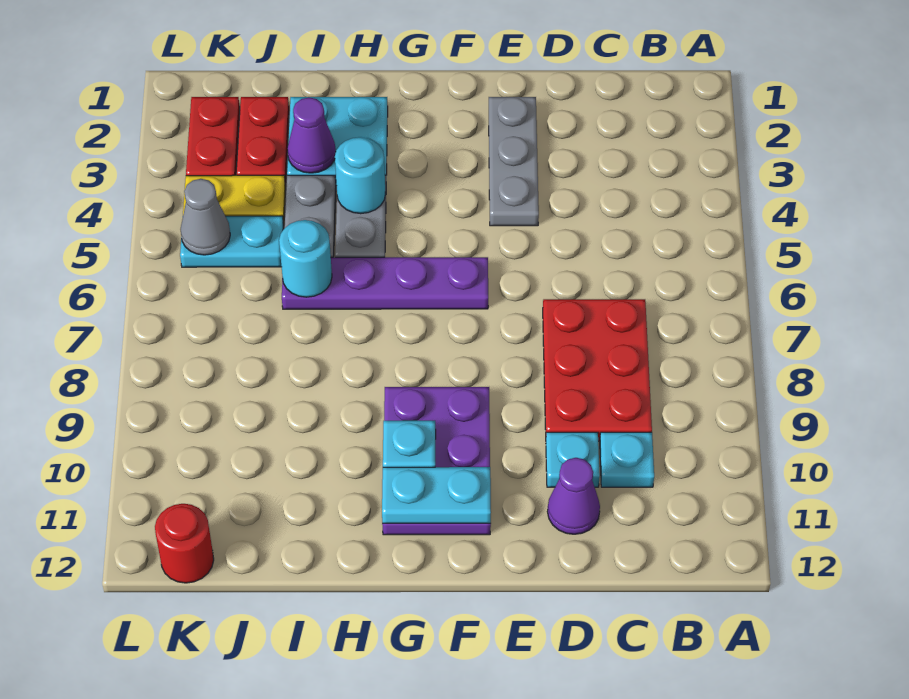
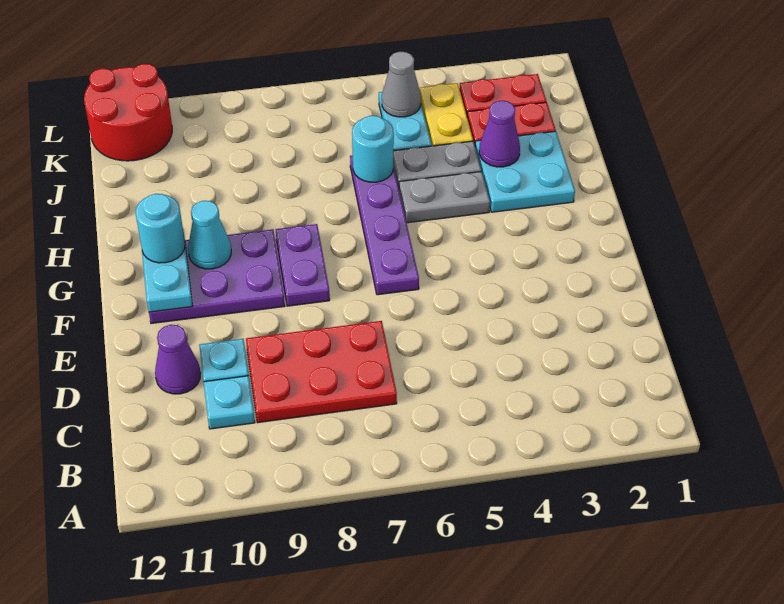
grey 1x3 plate [489,97,539,226] -> none
none -> purple 1x2 plate [276,224,330,306]
cyan 1x1 plate [383,421,436,467] -> cyan 1x1 cone [188,201,231,269]
cyan 1x1 round brick [335,137,386,214] -> cyan 1x1 round brick moved to [136,194,185,263]
red 1x1 round brick [155,504,214,583] -> red 2x2 round brick [84,64,172,161]

